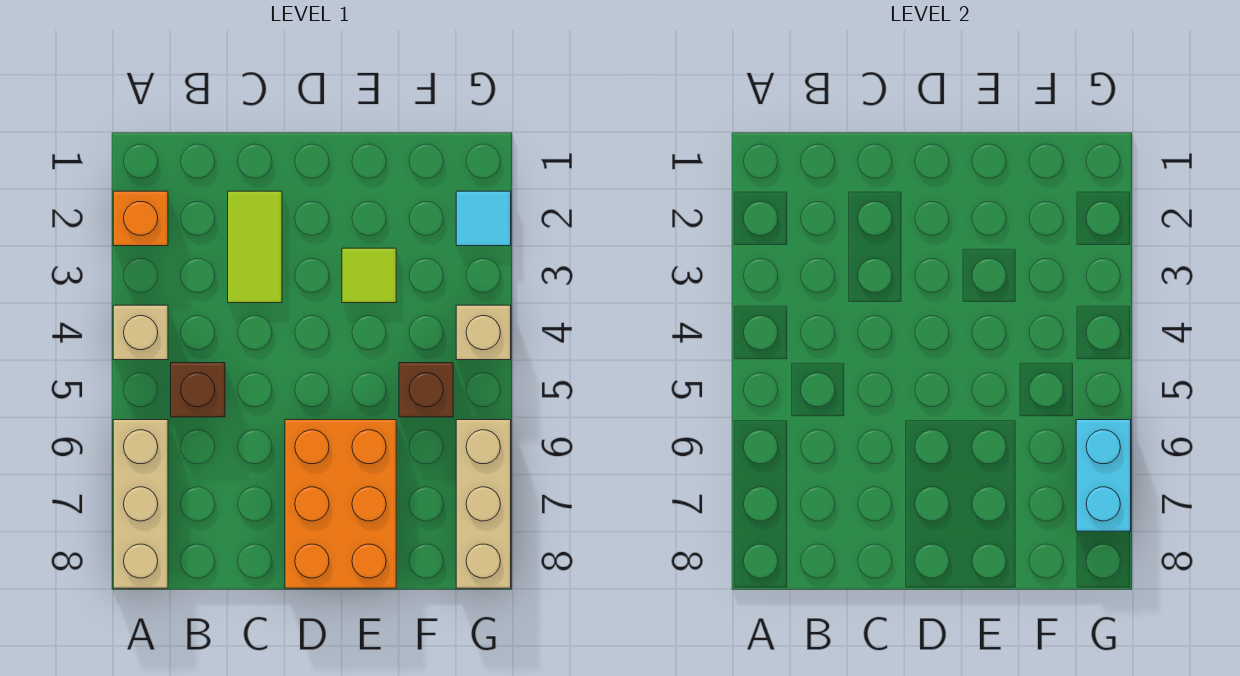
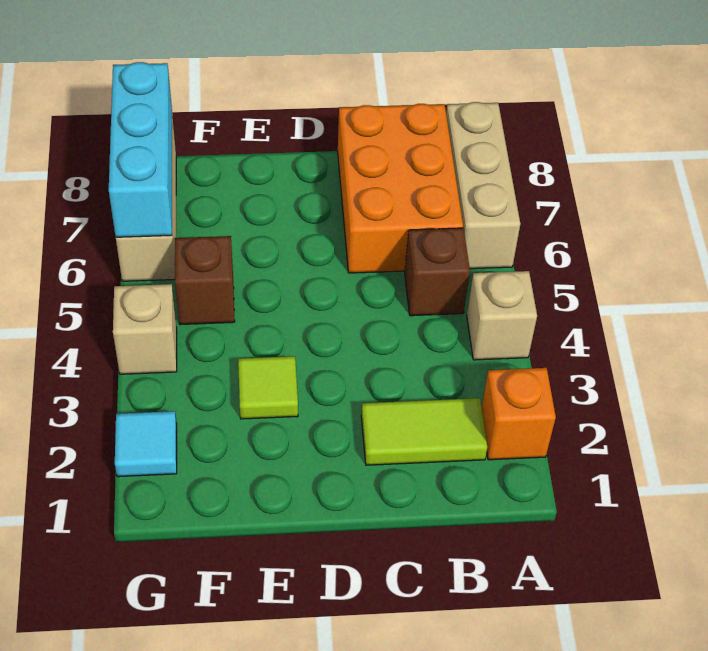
lime 1x2 tile [228,191,282,303] -> lime 1x2 tile turned to [361,398,487,465]
orange 2x3 brick [285,420,396,588] -> orange 2x3 brick moved to [338,104,463,273]
cyan 1x2 brick [1076,420,1131,531] -> cyan 1x3 brick [109,62,172,237]

